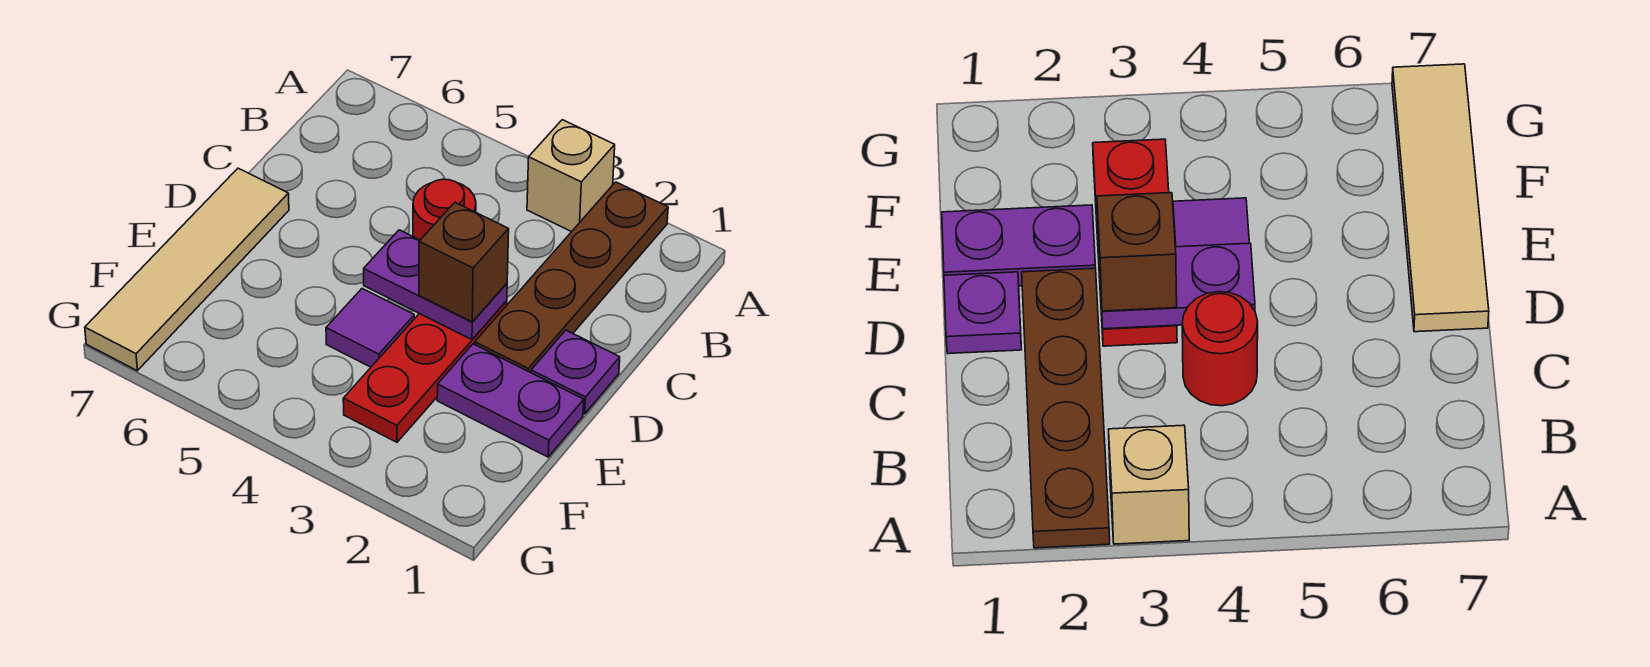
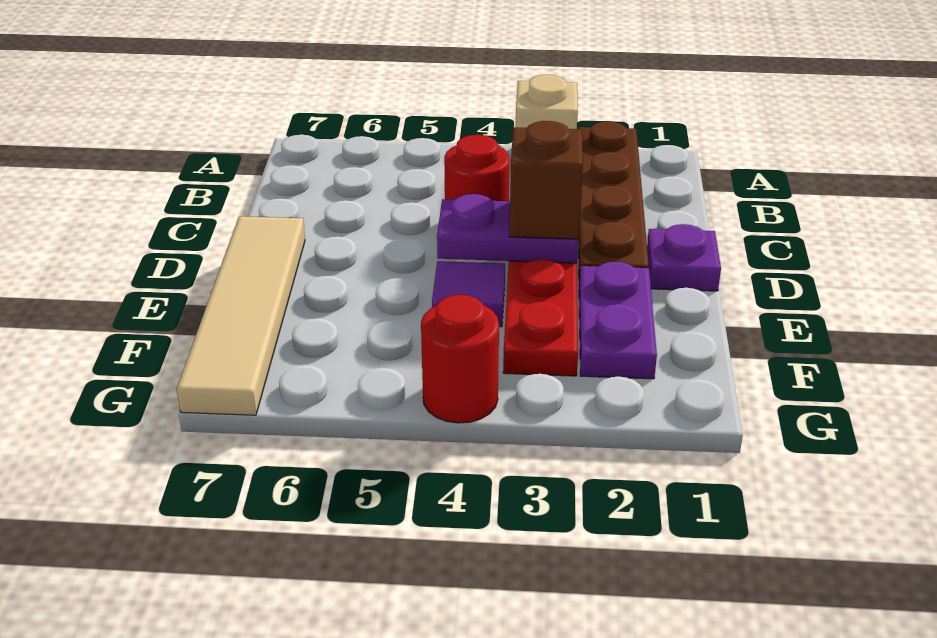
purple 1x2 plate [437,344,584,457] -> purple 1x2 plate turned to [579,262,657,379]
none -> red 1x1 round brick [421,295,499,423]

